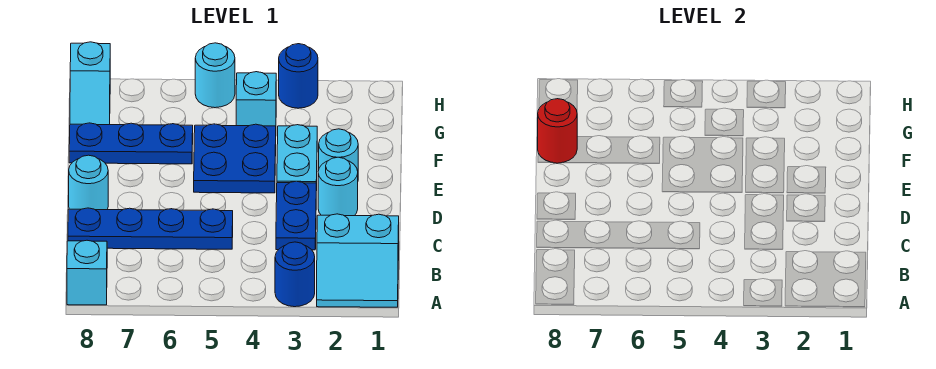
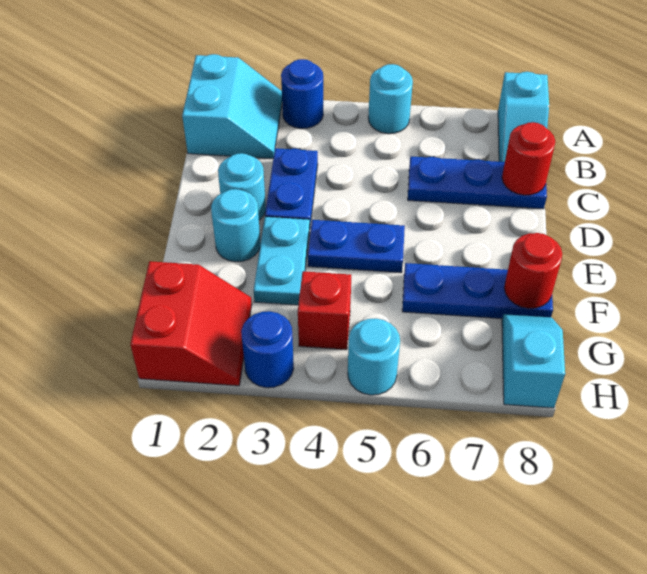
cyan 2x2 slope [317,214,399,307] -> cyan 2x2 slope turned to [182,54,282,159]
blue 1x4 plate [68,208,233,249] -> blue 1x3 plate [408,156,547,209]
none -> red 1x1 round brick [502,122,555,195]
cyan 1x1 round brick [69,155,108,210] -> cyan 1x1 round brick moved to [368,64,413,134]
blue 2x2 plate [194,124,276,193] -> blue 1x2 plate [308,220,405,273]
none -> red 2x2 slope [130,261,252,386]
cyan 1x1 brick [236,72,276,126] -> red 1x1 brick [298,271,351,350]

